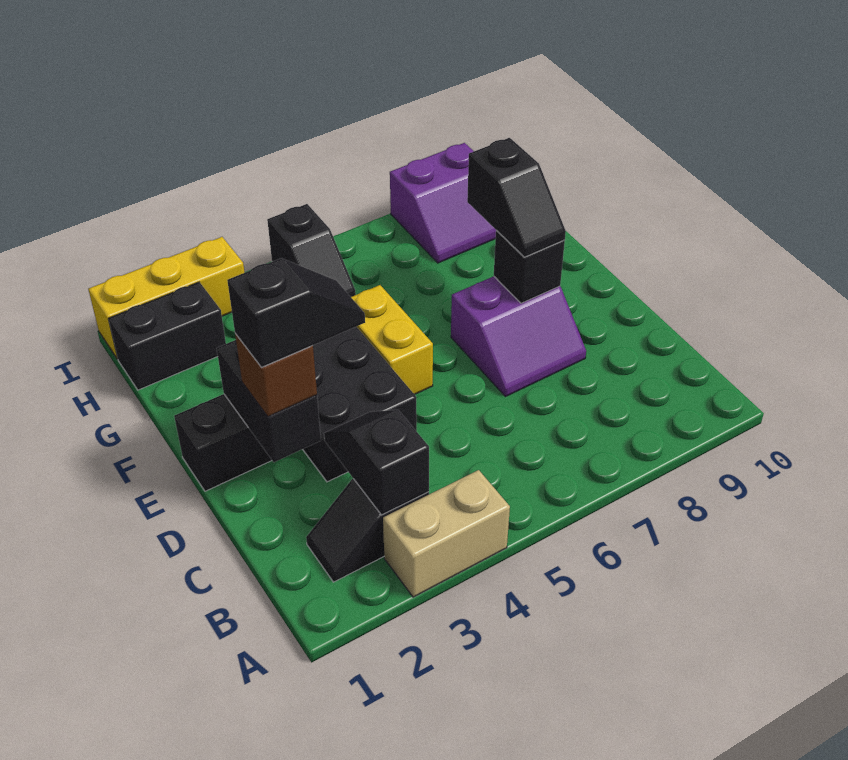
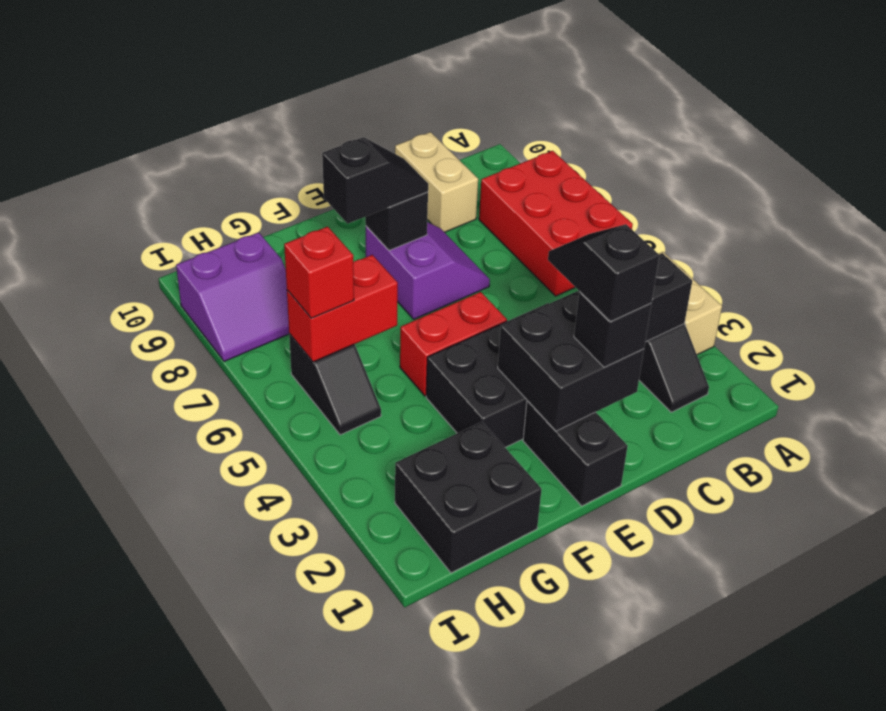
none -> red 2x3 brick [479,151,633,296]
none -> tan 1x2 brick [395,132,478,232]
black 1x2 brick [217,340,321,462] -> black 2x2 brick [498,291,644,431]
brown 1x1 brick [235,334,317,417] -> black 1x1 brick [574,292,651,367]
yellow 1x2 brick [351,285,433,395] -> red 1x2 brick [400,292,507,396]
none -> red 1x2 brick [287,255,398,362]
black 1x2 brick [108,282,226,390] -> black 2x2 brick [395,422,542,573]
black 1x2 slope [267,204,356,297] -> black 1x2 slope turned to [289,334,381,435]
none -> red 1x1 brick [284,227,354,318]
purple 2x2 slope [390,143,496,263] -> purple 2x2 slope turned to [176,232,289,361]
yellow 1x3 brick [88,237,245,359] -> none

